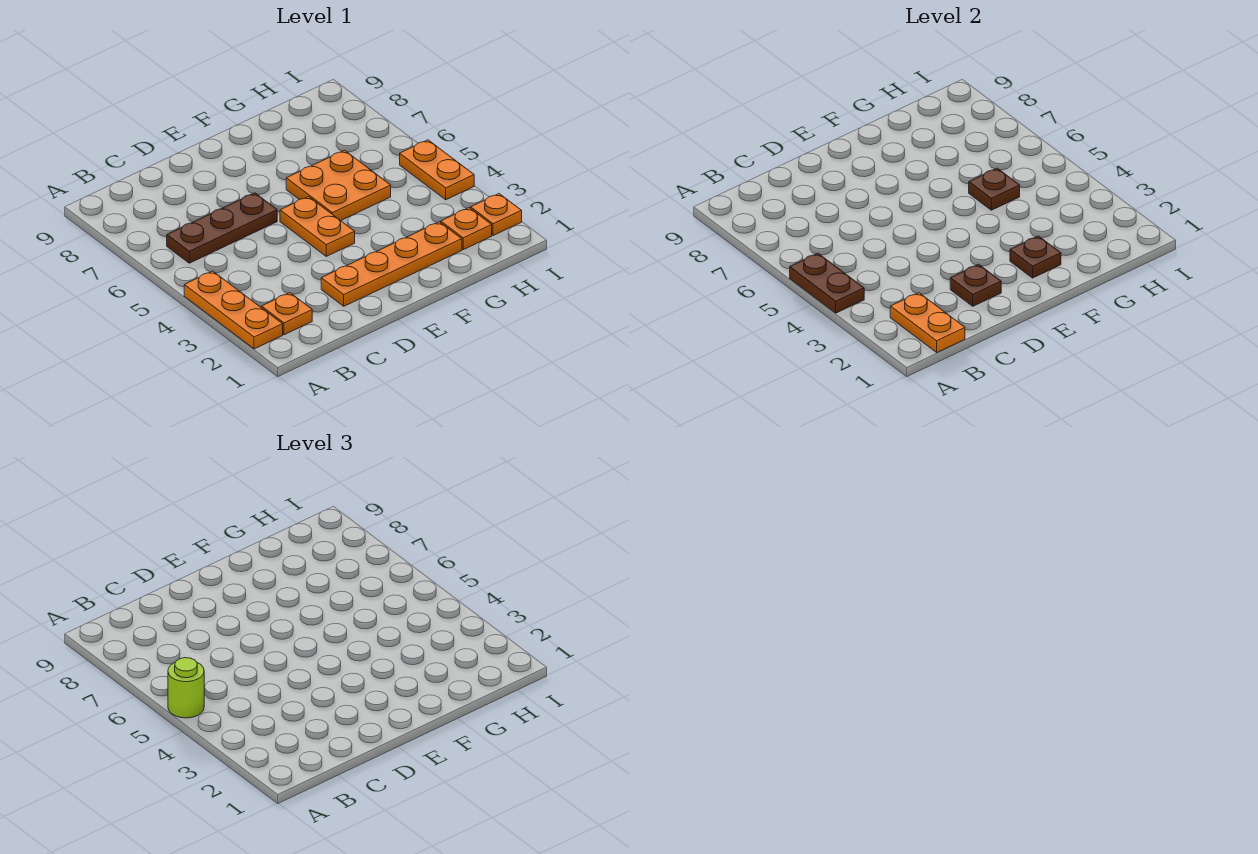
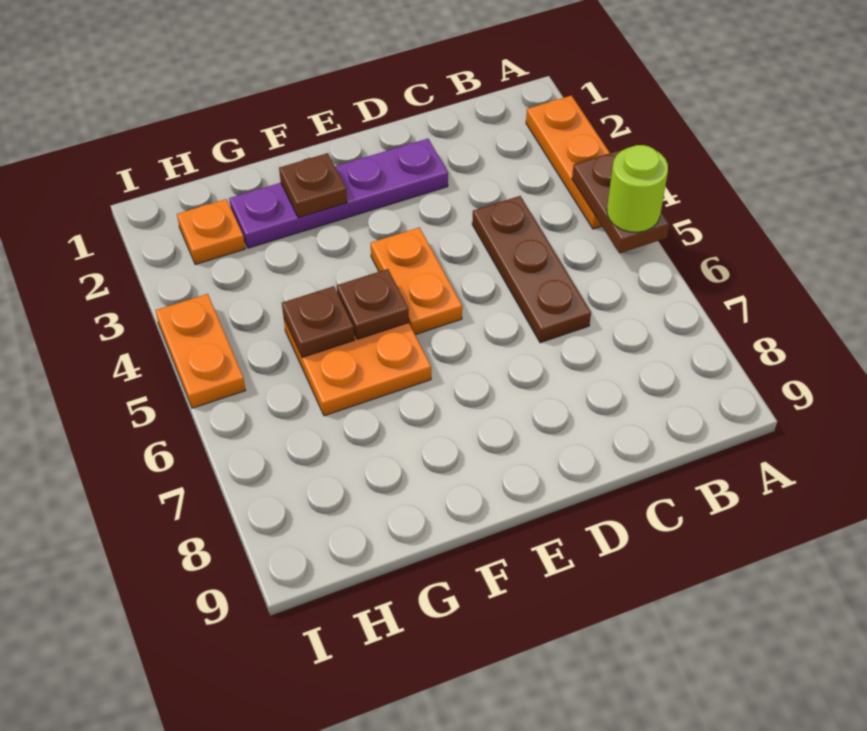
orange 1x2 plate [890,293,965,352] -> none
orange 1x1 plate [261,293,312,335] -> none
brown 1x3 plate [167,193,277,263] -> brown 1x3 plate turned to [472,196,591,343]
orange 1x4 plate [321,222,462,306] -> purple 1x4 plate [229,139,448,248]
brown 1x1 plate [950,264,1001,306] -> brown 1x1 plate moved to [337,269,409,339]
orange 1x1 plate [471,194,522,236] -> none

